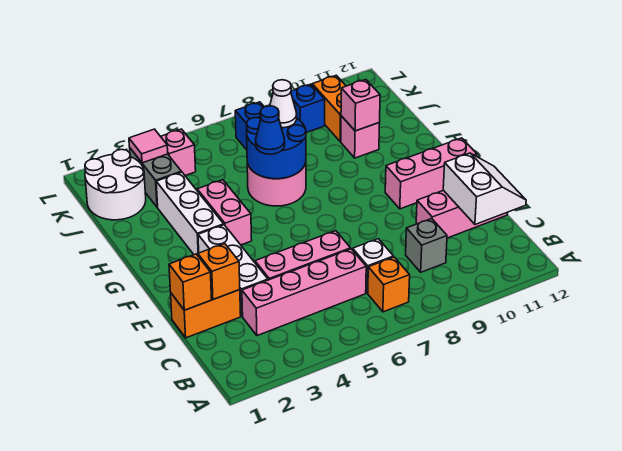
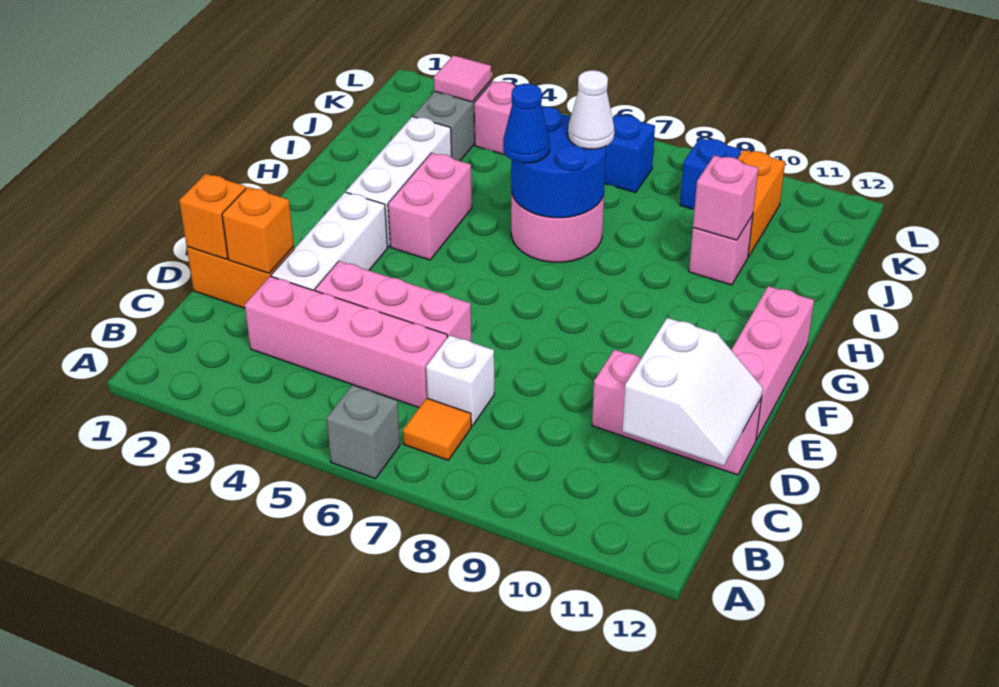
orange 1x1 brick [368,257,410,312] -> orange 1x1 tile [403,398,471,460]
grey 1x1 brick [406,219,447,272] -> grey 1x1 brick moved to [327,385,400,479]
pink 1x3 brick [385,138,477,209] -> pink 1x3 brick turned to [732,286,814,440]
white 2x2 round brick [85,150,146,220] -> none

